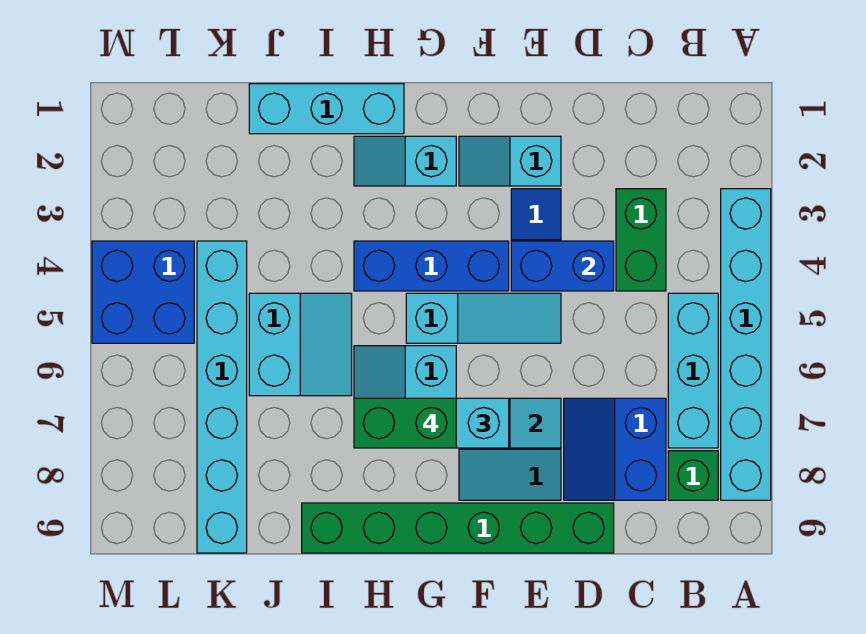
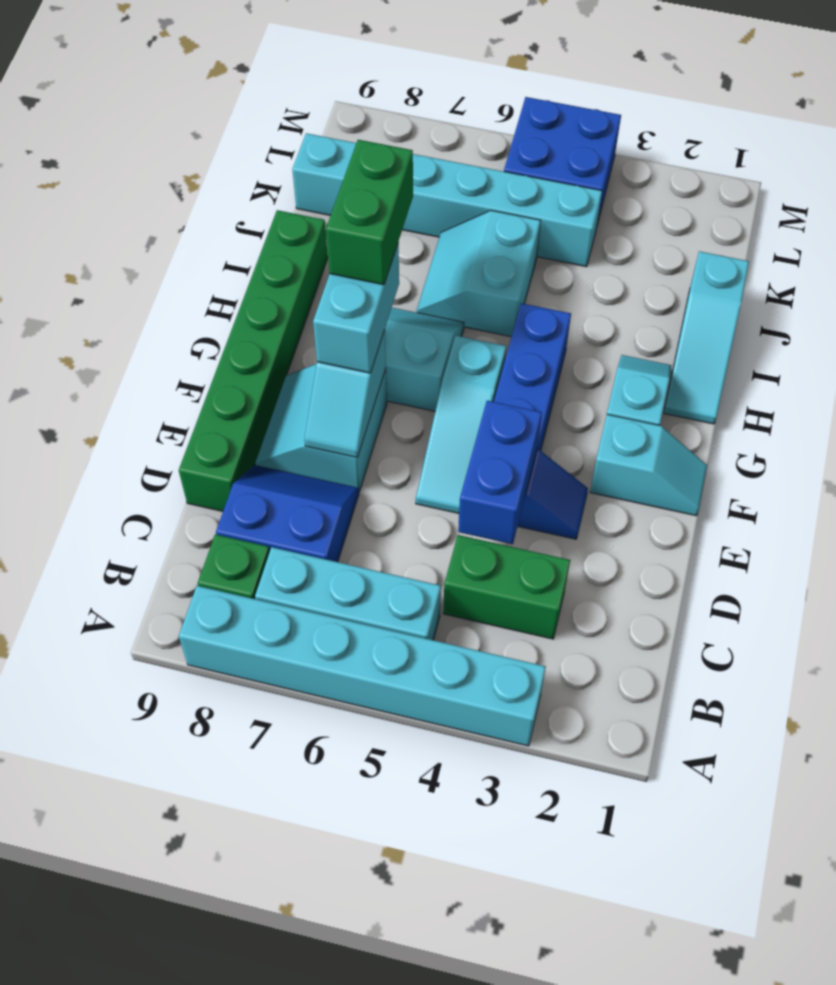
cyan 1x2 slope [459,136,561,186] -> cyan 1x2 slope turned to [590,415,707,516]
cyan 1x3 brick [249,84,404,134] -> cyan 1x3 slope [664,251,749,424]
cyan 2x2 slope [249,293,352,396] -> cyan 2x2 slope turned to [417,210,541,337]

